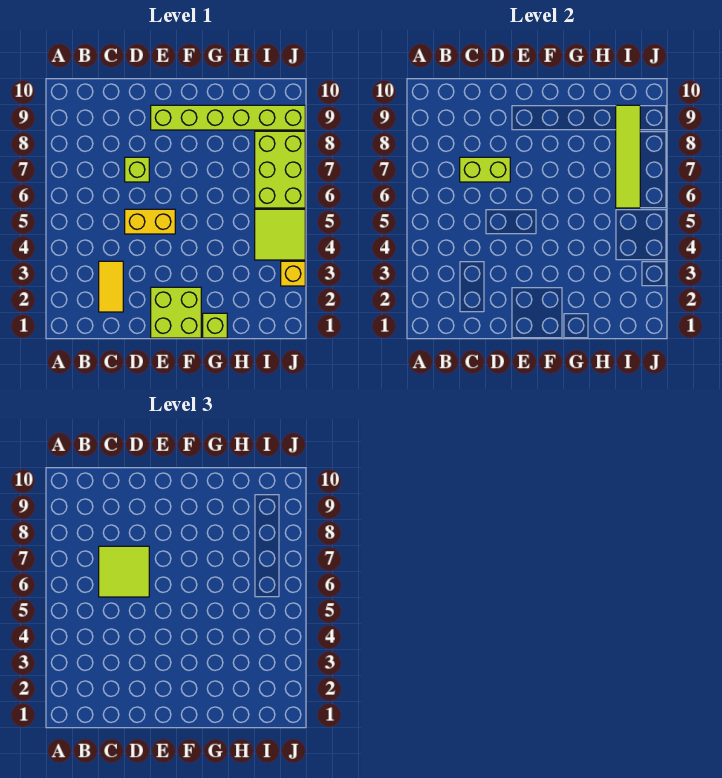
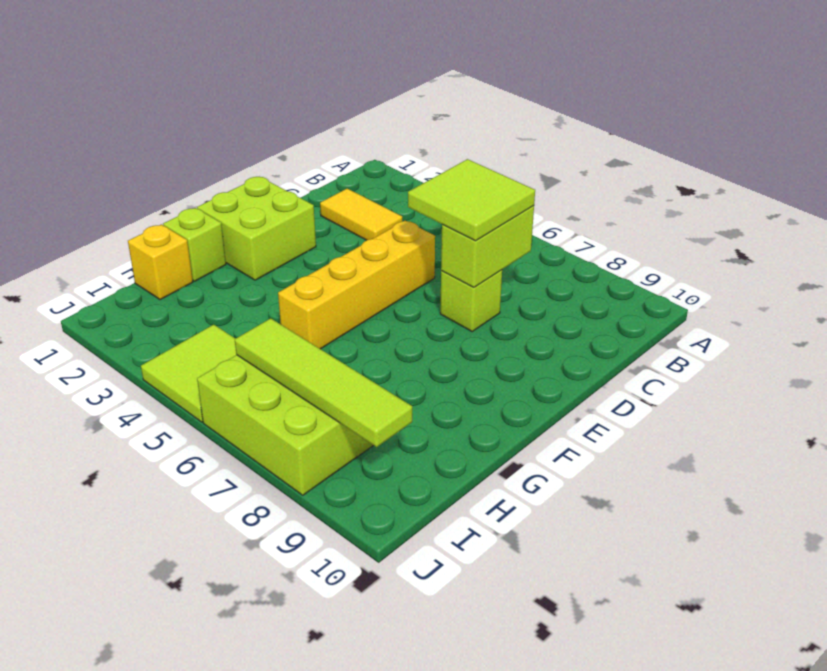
yellow 1x2 brick [125,209,175,234] -> yellow 1x4 brick [278,221,435,349]
lime 1x6 brick [151,105,305,130] -> none
yellow 1x1 brick [281,261,305,286] -> yellow 1x1 brick moved to [128,224,193,300]

